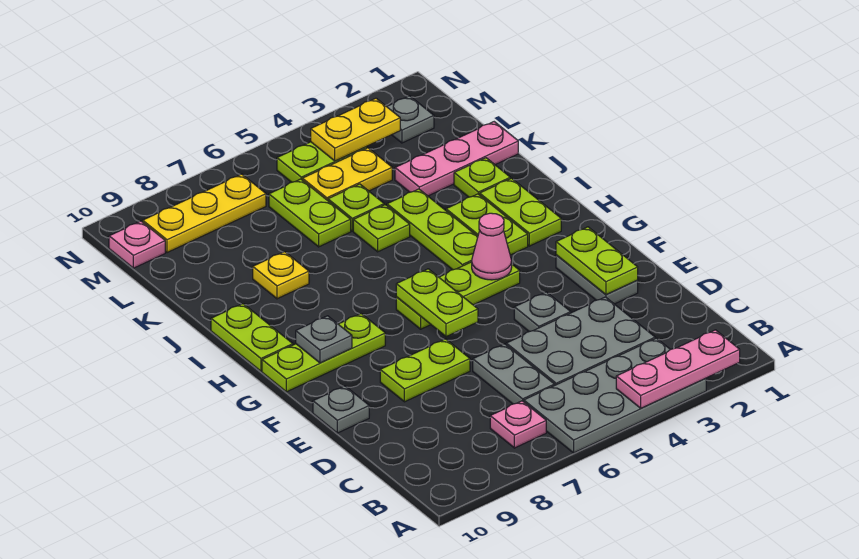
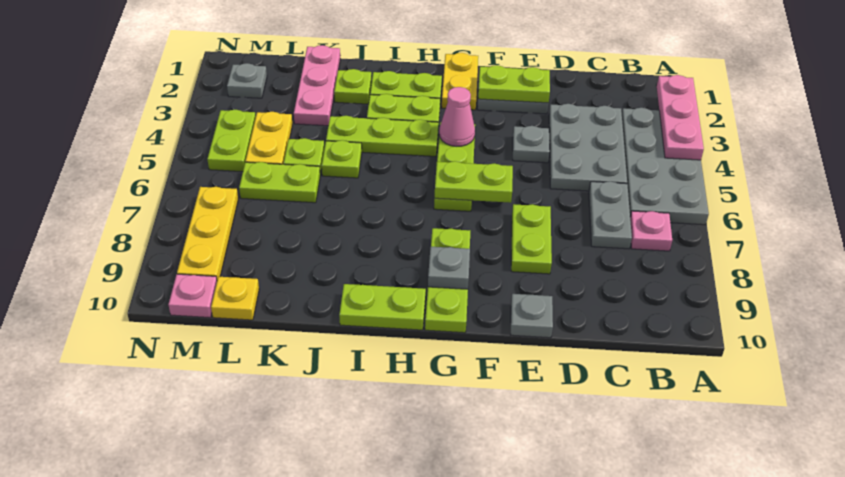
grey 1x2 plate [473,344,555,404] -> grey 1x2 plate turned to [589,181,632,249]
yellow 1x1 plate [253,252,309,299] -> yellow 1x1 plate moved to [211,277,259,320]
yellow 1x2 plate [311,98,400,161] -> yellow 1x2 plate moved to [442,53,478,110]

